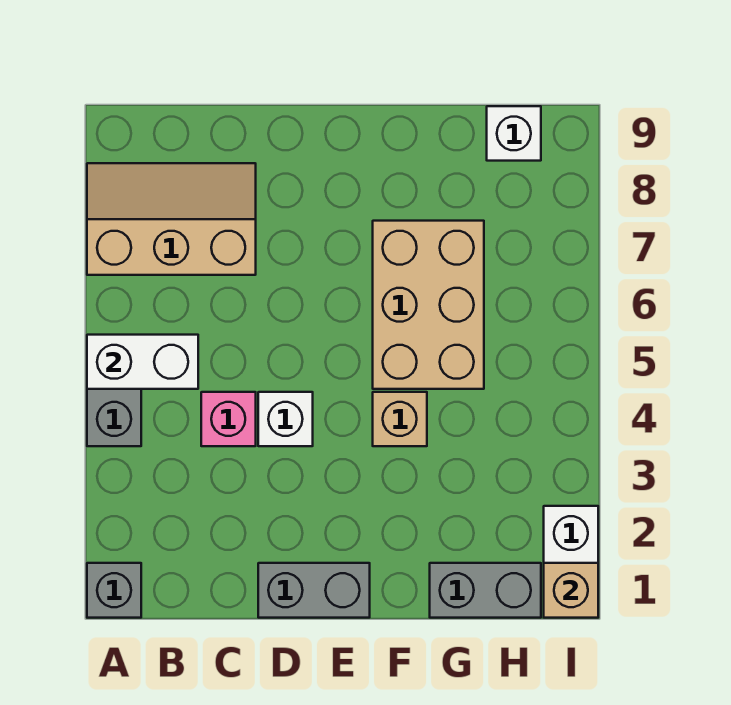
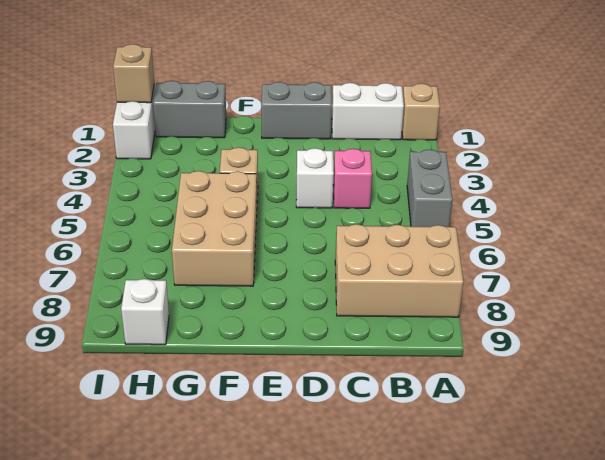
grey 1x1 brick [87,563,141,618] -> tan 1x1 brick [402,84,440,140]
white 1x2 brick [87,335,198,389] -> white 1x2 brick moved to [332,83,404,140]
tan 2x3 slope [87,163,256,275] -> tan 2x3 brick [335,224,463,317]

